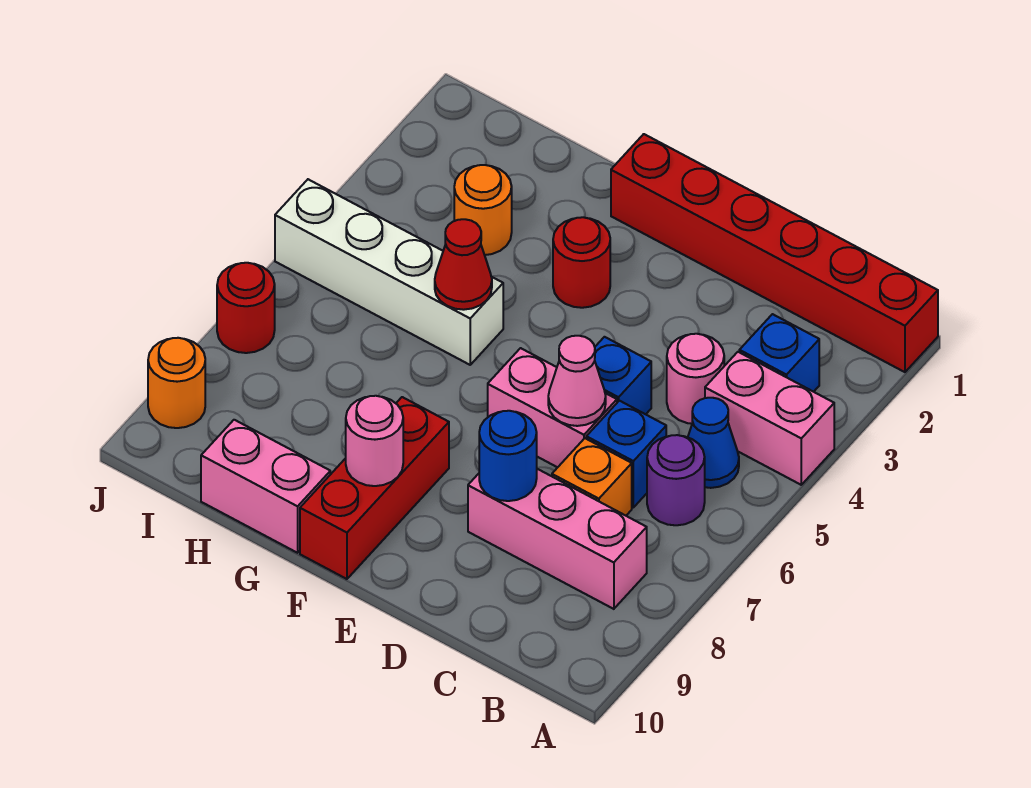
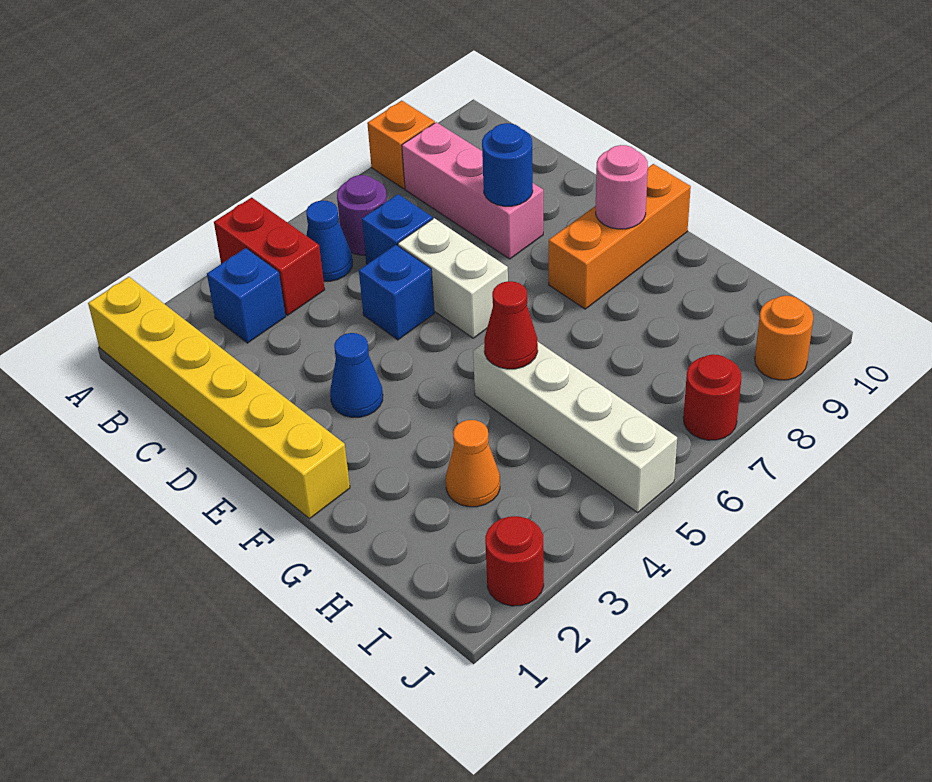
red 1x6 brick [611,134,938,372] -> yellow 1x6 brick [88,277,350,519]
pink 1x2 brick [705,352,834,485] -> red 1x2 brick [214,197,325,315]
pink 1x1 round brick [667,334,724,424] -> none
orange 1x1 brick [552,438,632,516] -> orange 1x1 brick moved to [367,101,435,189]
pink 1x2 brick [488,348,617,467] -> white 1x2 brick [398,218,508,338]
pink 1x1 cone [548,336,606,426] -> none
none -> blue 1x1 cone [330,333,383,417]
red 1x1 round brick [553,217,610,308] -> red 1x1 round brick moved to [485,516,544,606]
red 1x3 brick [300,397,449,579] -> orange 1x3 brick [549,164,691,309]
pink 1x2 brick [201,420,330,553] -> none
orange 1x1 round brick [454,165,512,255] -> orange 1x1 cone [446,420,500,507]

